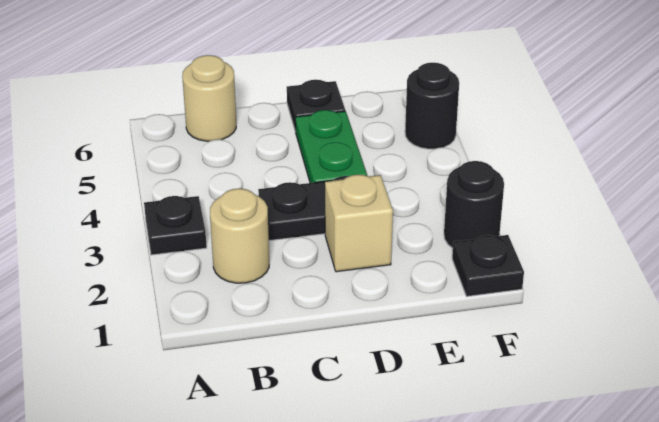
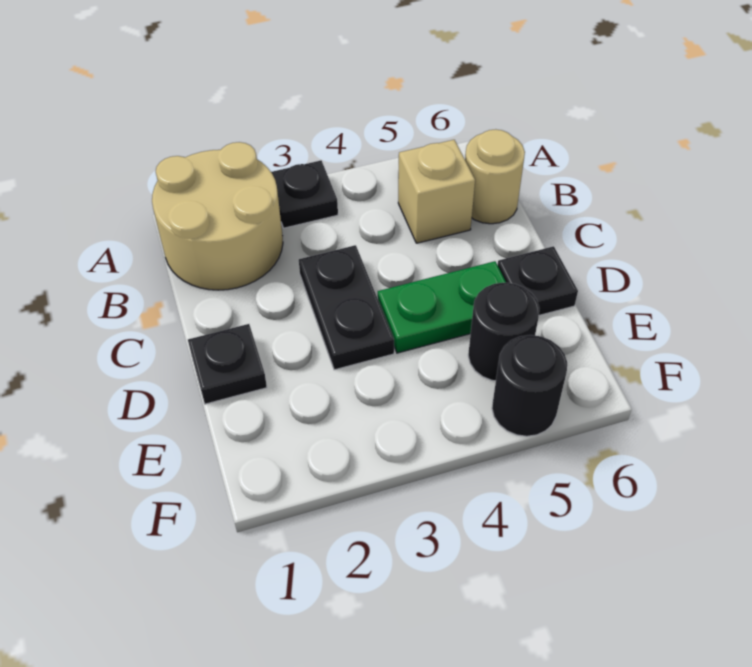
tan 1x1 round brick [210,188,269,283] -> tan 2x2 round brick [152,142,283,290]
tan 1x1 brick [325,175,393,272] -> tan 1x1 brick moved to [398,140,475,243]
black 1x1 plate [452,235,524,296] -> black 1x1 plate moved to [188,324,267,404]
black 1x1 round brick [444,161,504,248] -> black 1x1 round brick moved to [468,283,539,381]

